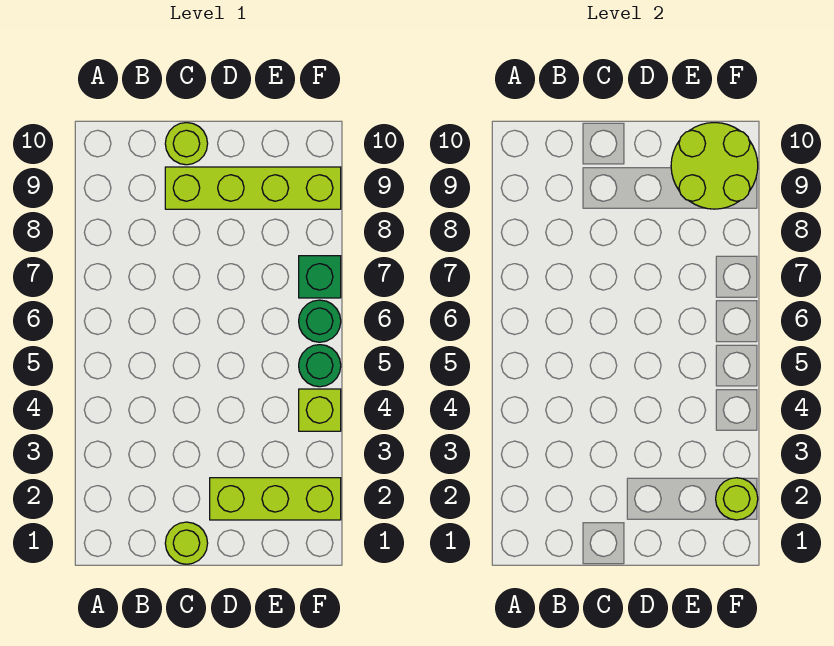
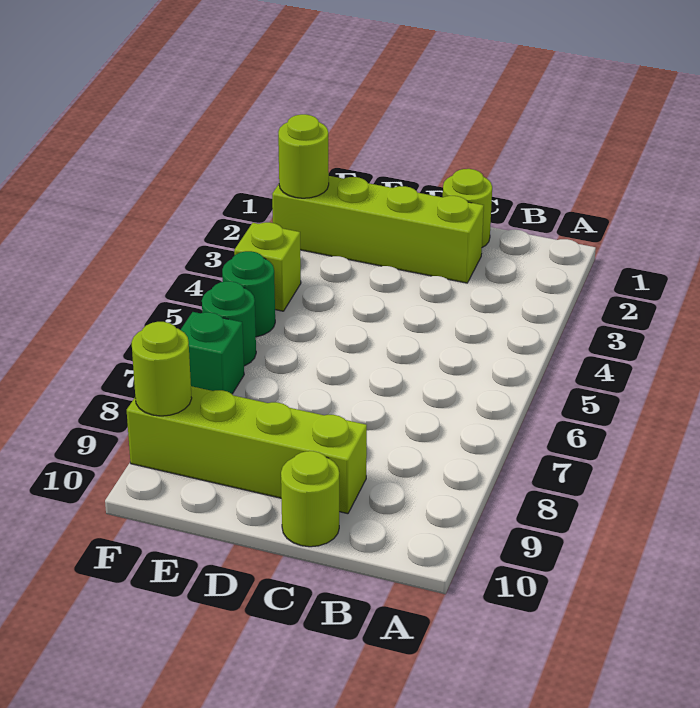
lime 1x3 brick [210,478,341,520] -> lime 1x4 brick [272,176,484,283]
lime 2x2 round brick [671,123,758,209] -> lime 1x1 round brick [131,322,192,416]

